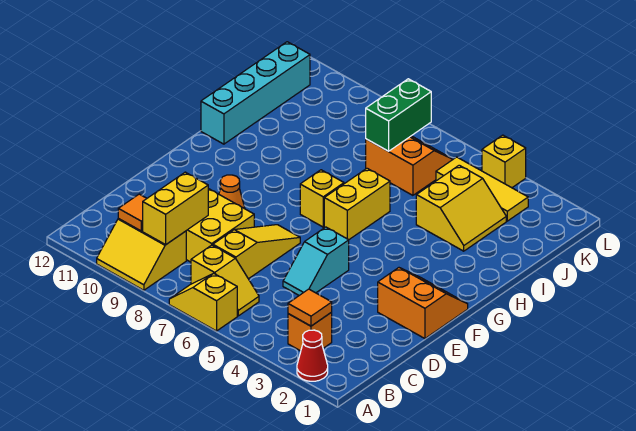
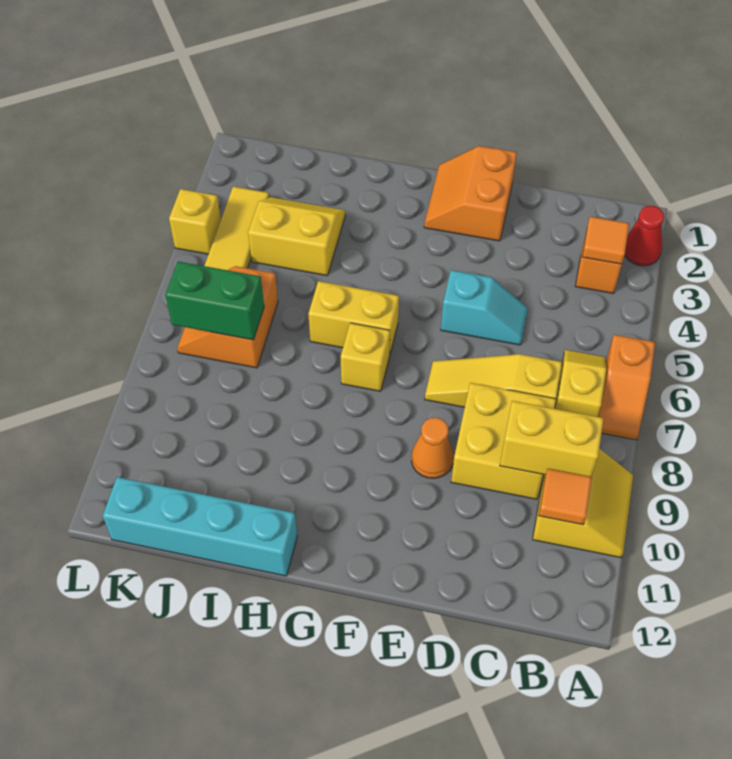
yellow 1x2 slope [169,273,237,331] -> orange 1x2 slope [598,335,655,440]

